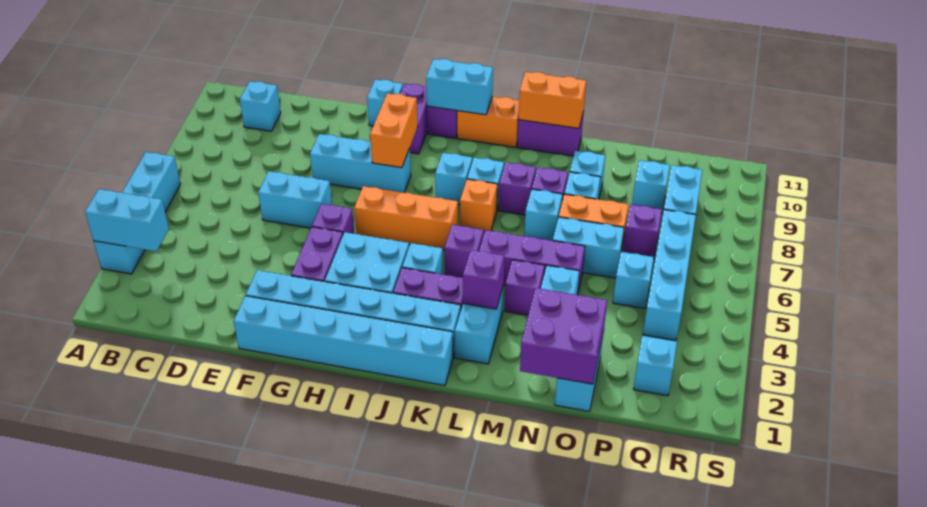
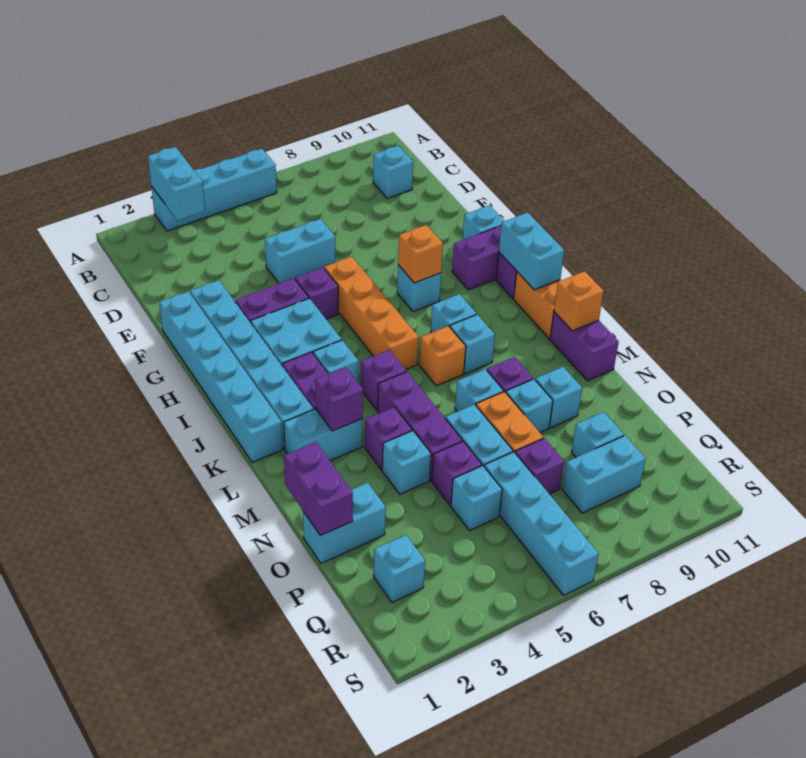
cyan 1x2 brick [258,171,332,228] -> cyan 1x2 brick turned to [265,219,335,283]
cyan 1x3 brick [310,134,411,193] -> cyan 1x1 brick [397,265,441,312]
orange 1x3 brick [354,186,458,250] -> orange 1x4 brick [324,257,418,369]
orange 1x2 brick [370,93,418,168] -> orange 1x1 brick [398,225,443,283]
purple 1x1 brick [499,162,536,215] -> purple 1x1 brick moved to [432,441,482,505]
orange 1x2 brick [518,72,586,128] -> orange 1x1 brick [554,271,604,331]
purple 2x2 brick [520,288,607,384] -> purple 1x2 brick [284,442,353,536]
cyan 1x4 brick [643,210,696,340] -> cyan 1x4 brick turned to [484,452,598,595]

